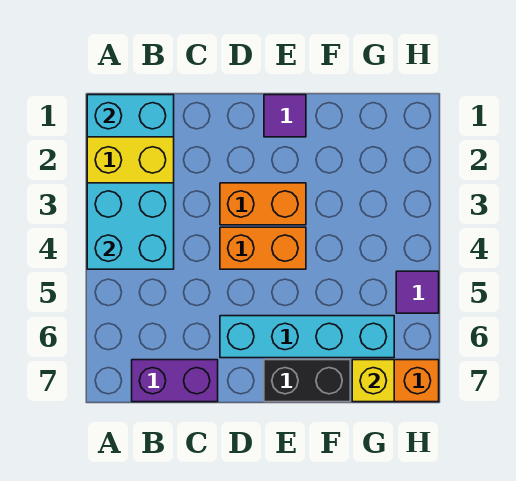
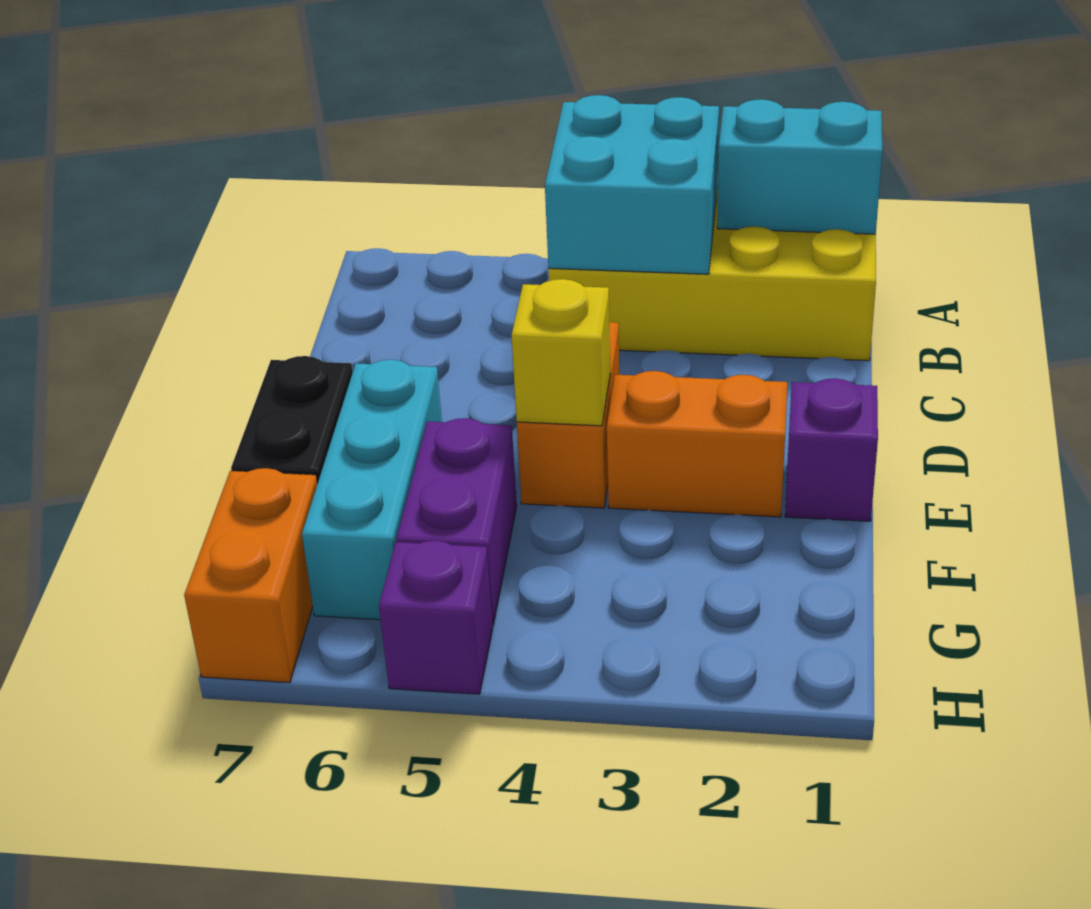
cyan 1x2 brick [87,95,174,137] -> cyan 1x2 brick turned to [717,99,882,234]
purple 1x2 brick [132,360,218,402] -> purple 1x2 brick moved to [396,418,517,626]
orange 1x2 brick [220,183,306,225] -> orange 1x2 brick turned to [607,371,787,517]
cyan 1x4 brick [220,316,394,358] -> cyan 1x3 brick [302,360,442,620]
purple 1x1 tile [264,95,306,137] -> purple 1x1 brick [785,378,878,521]
yellow 1x1 brick [352,360,394,402] -> yellow 1x1 brick moved to [512,279,610,426]
purple 1x1 tile [396,271,439,313] -> purple 1x1 brick [379,541,493,694]

